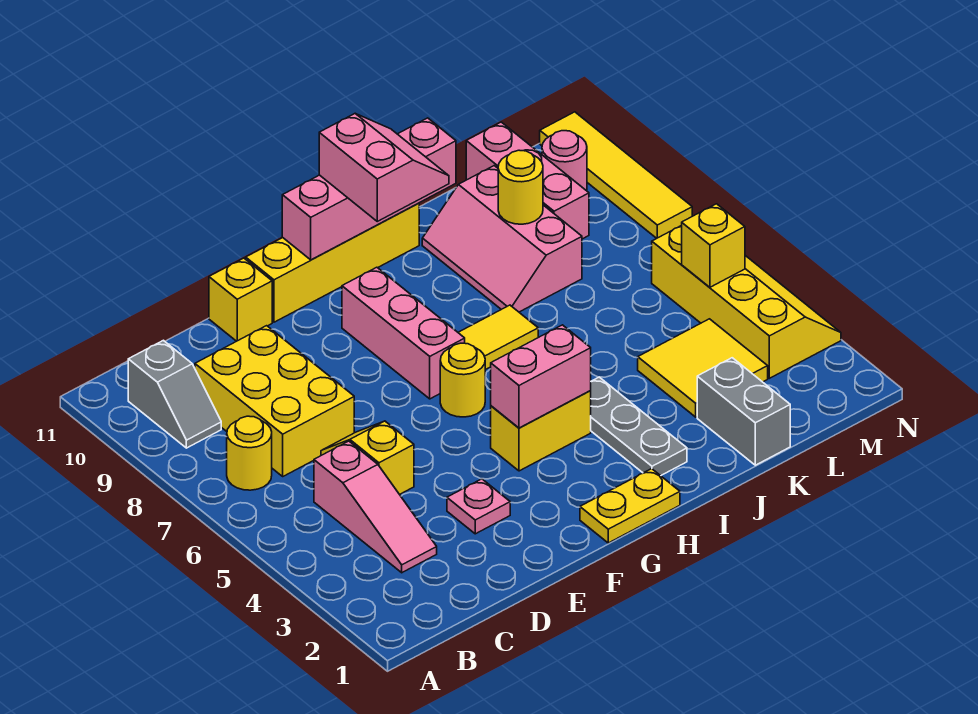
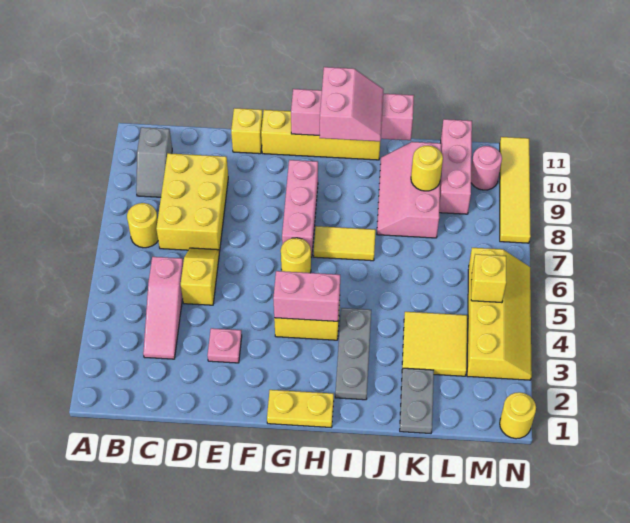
grey 1x2 brick [697,358,790,465] -> grey 1x2 plate [400,368,434,433]
none -> yellow 1x1 round brick [500,392,536,439]

